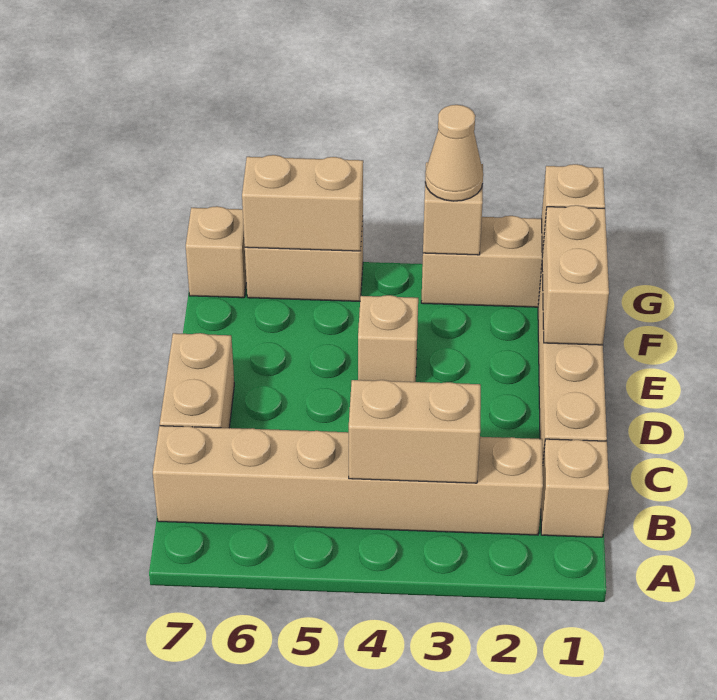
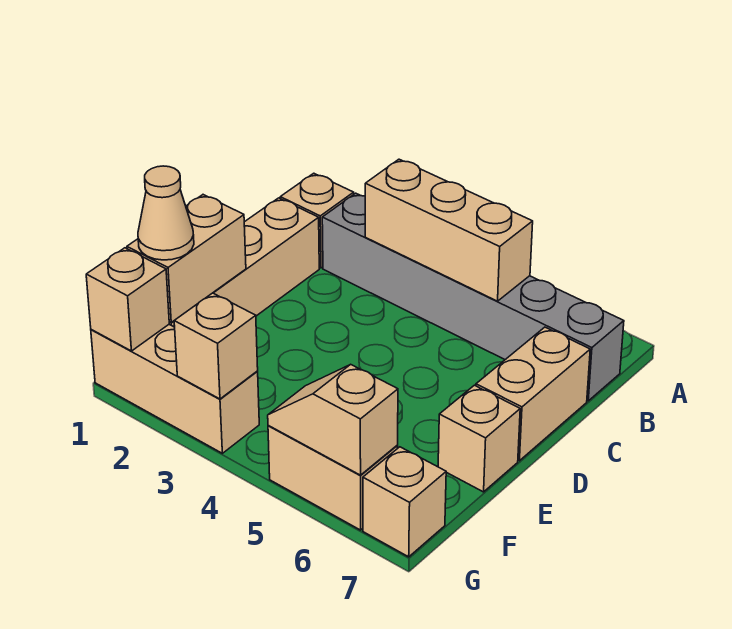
tan 1x6 brick [153,426,543,535] -> grey 1x6 brick [322,193,624,401]
tan 1x2 brick [349,380,481,483] -> tan 1x3 brick [365,159,533,301]
tan 1x1 brick [358,295,418,382] -> tan 1x1 brick moved to [438,385,520,492]
tan 1x1 cone [425,105,483,201] -> tan 1x1 cone moved to [138,166,194,260]
tan 1x2 brick [242,155,363,251] -> tan 1x2 slope [268,364,398,475]

